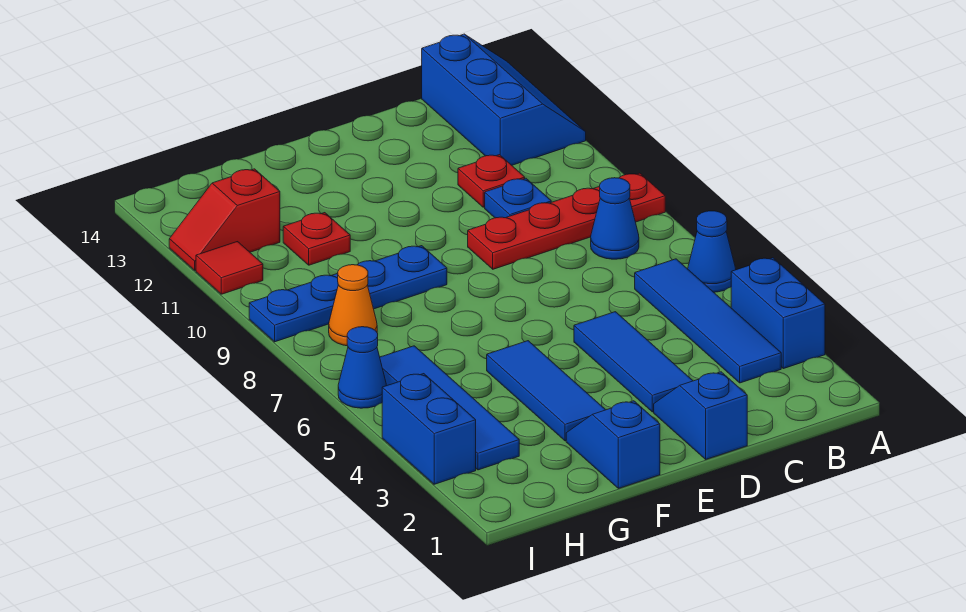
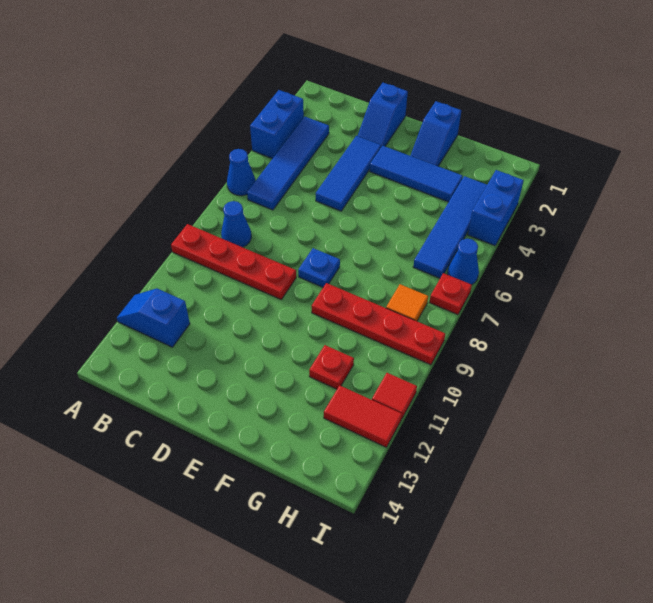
blue 2x3 slope [422,34,586,165] -> blue 1x2 slope [117,289,190,347]
blue 1x1 plate [485,178,551,218] -> blue 1x1 plate moved to [298,248,340,287]
red 1x1 plate [458,155,525,207] -> red 1x1 plate moved to [429,273,472,315]
blue 1x3 tile [487,341,605,441] -> blue 1x3 tile turned to [370,146,463,202]
blue 1x4 plate [249,246,447,342] -> red 1x4 plate [312,283,445,365]
orange 1x1 cone [329,265,377,346] -> orange 1x1 tile [386,284,428,321]
red 1x2 slope [169,169,280,270] -> red 1x2 tile [324,385,402,447]

